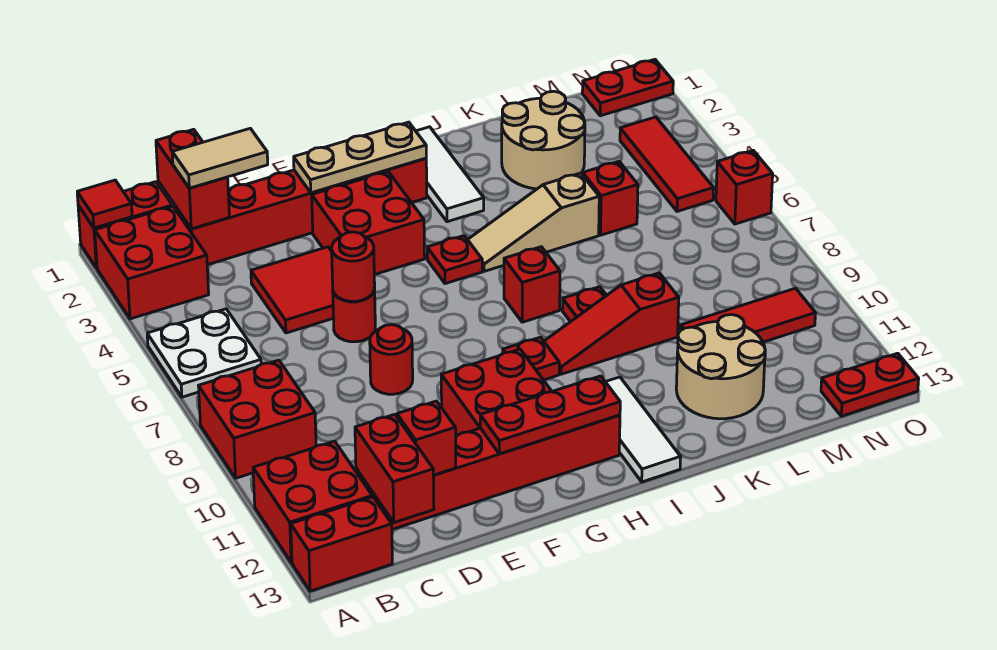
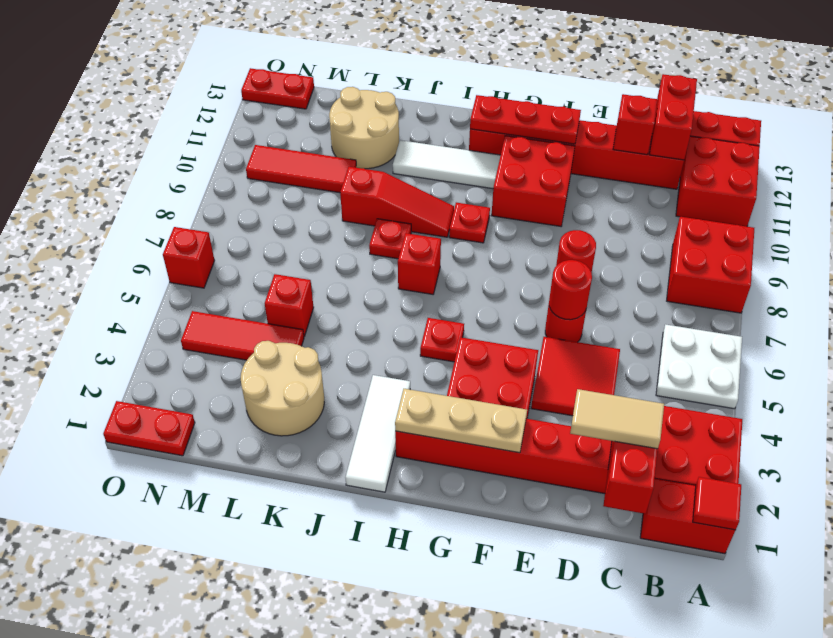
tan 1x3 slope [468,173,599,271] -> none
white 1x3 tile [606,377,681,482] -> white 1x3 tile turned to [393,140,501,189]
red 1x3 tile [620,117,714,211] -> red 1x3 tile turned to [181,311,304,360]

